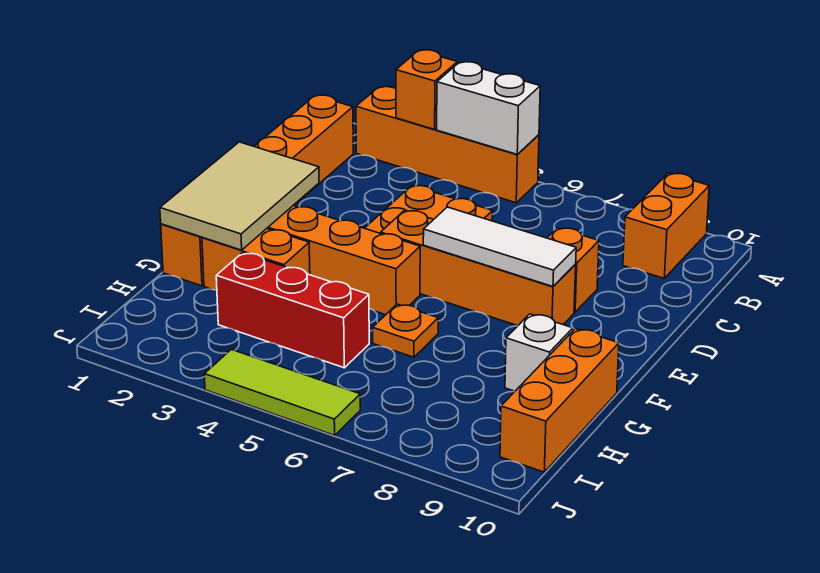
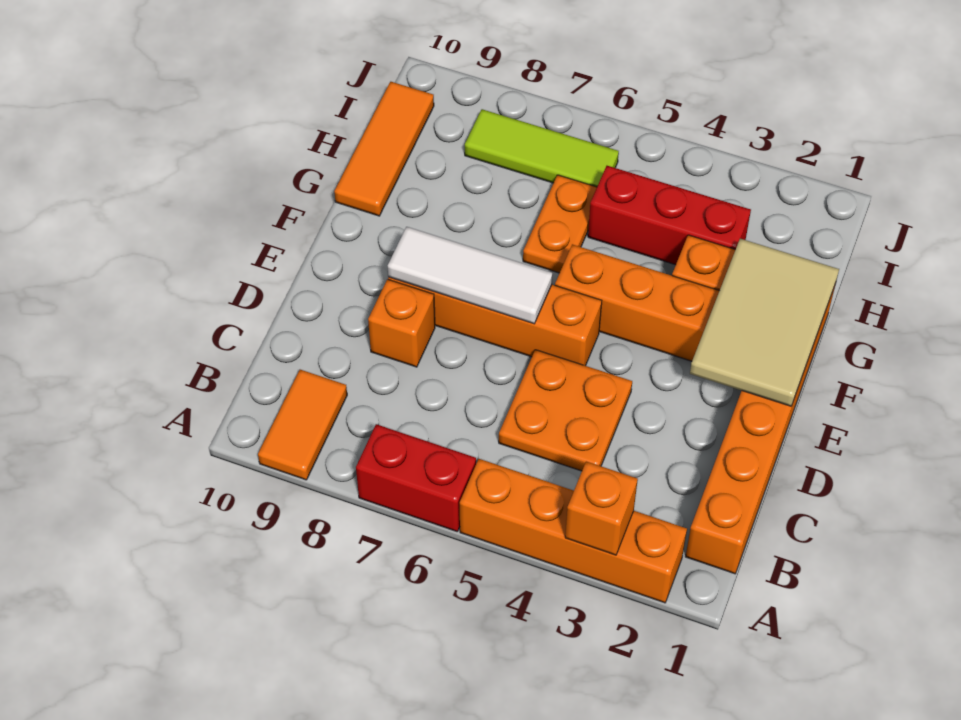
white 1x2 brick [437,62,540,154] -> none
none -> red 1x2 brick [356,424,476,532]
orange 1x2 brick [623,173,709,278] -> orange 1x2 tile [258,370,347,480]
orange 1x1 plate [373,304,438,357] -> orange 1x2 plate [523,175,597,273]
white 1x1 brick [505,314,573,391] -> none
orange 1x3 brick [500,329,619,472] -> orange 1x3 tile [334,82,434,216]
lime 1x3 tile [204,349,360,435] -> lime 1x3 tile moved to [465,109,619,187]

